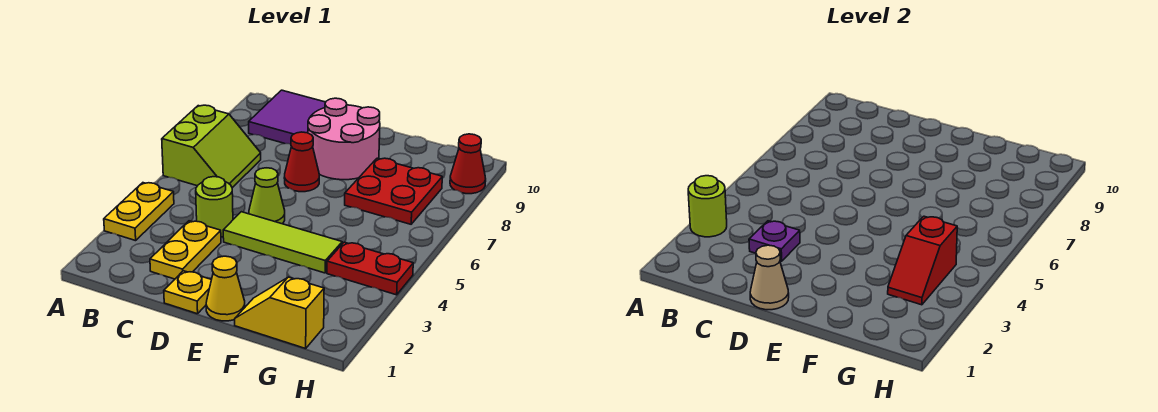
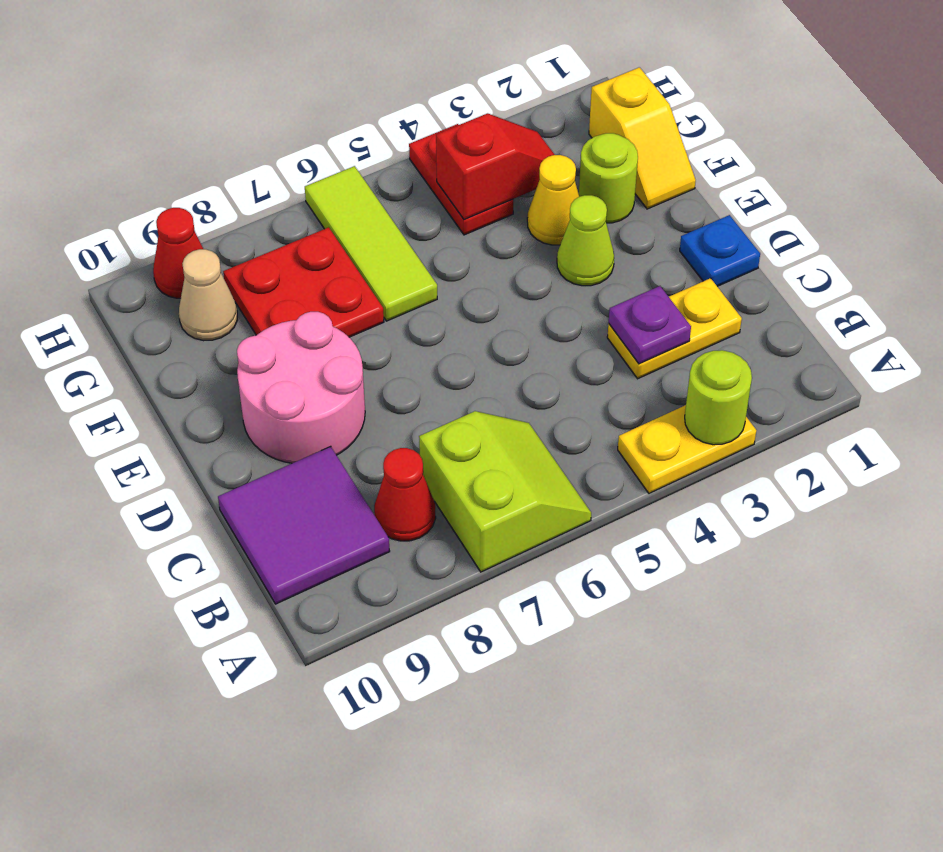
lime 2x2 slope [162,105,261,188] -> lime 2x2 slope turned to [419,411,591,572]
lime 1x1 round brick [196,177,233,237] -> lime 1x1 round brick moved to [579,133,638,223]
yellow 1x1 plate [164,271,211,314] -> blue 1x1 plate [680,215,760,286]
tan 1x1 cone [750,245,789,310] -> tan 1x1 cone moved to [179,249,237,341]
lime 1x3 tile [223,212,342,273] -> lime 1x3 tile moved to [305,166,437,321]
lime 1x1 cone [249,168,285,224] -> lime 1x1 cone moved to [557,195,614,286]
red 1x1 cone [284,132,319,192] -> red 1x1 cone moved to [374,448,436,541]
yellow 1x1 cone [206,256,245,321] -> yellow 1x1 cone moved to [527,155,579,245]

